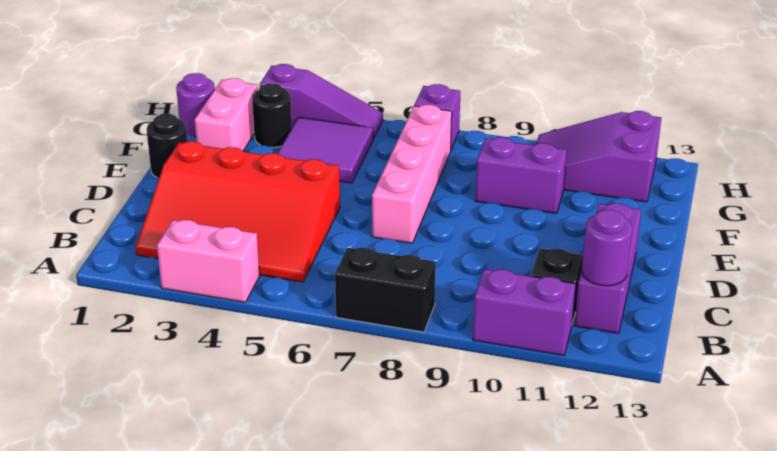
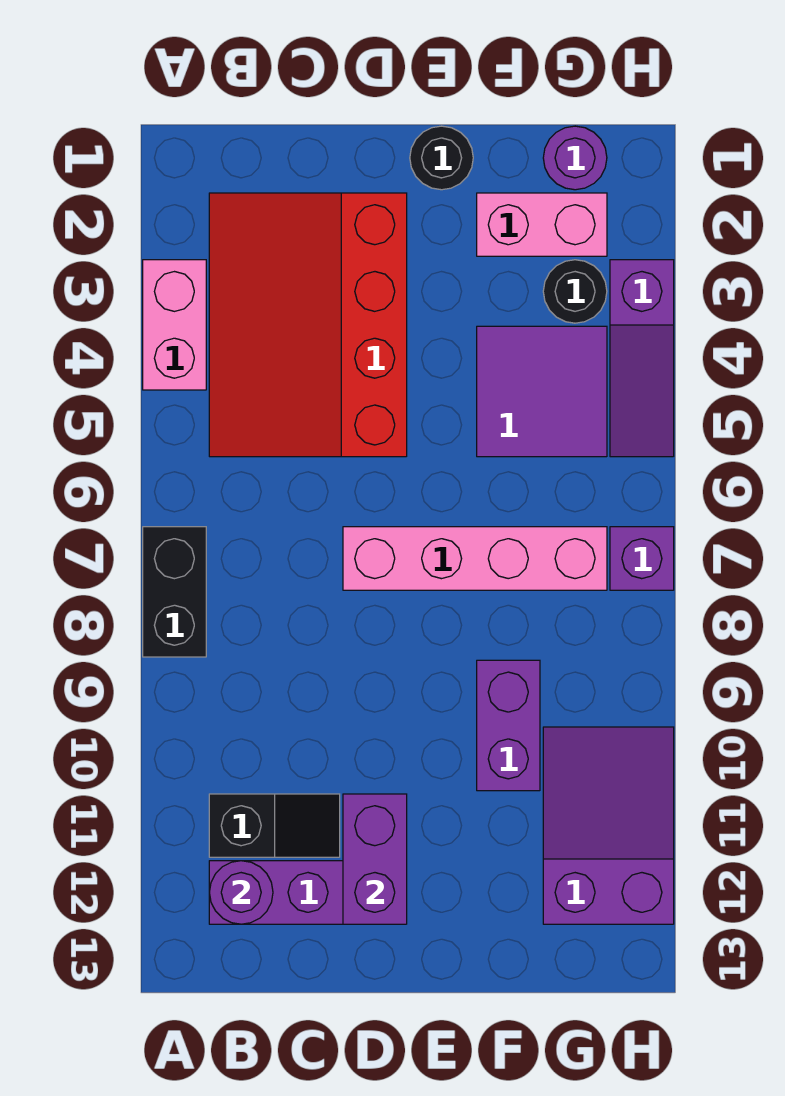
purple 1x2 brick [473,269,576,355] -> purple 1x2 brick moved to [343,794,407,924]

